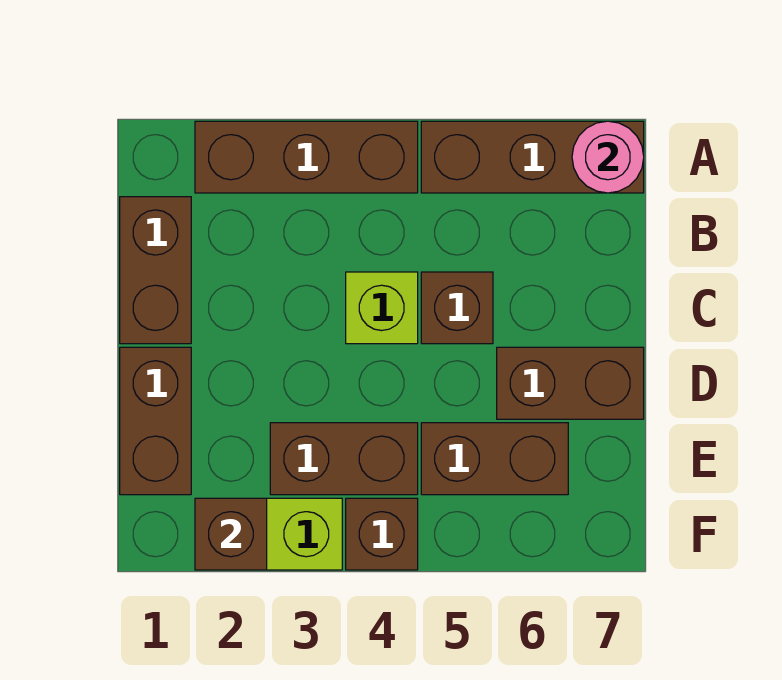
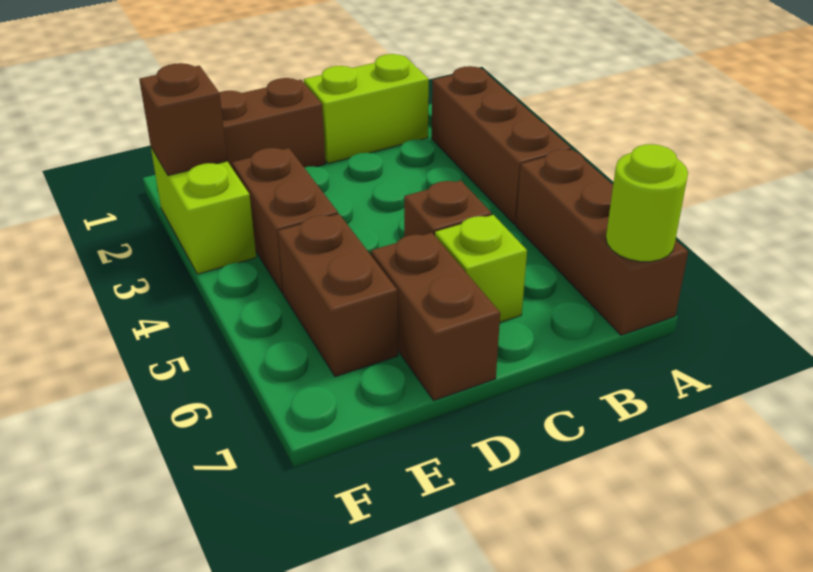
pink 1x1 round brick [572,121,644,193] -> lime 1x1 round brick [606,144,688,262]
brown 1x2 brick [120,197,191,344] -> lime 1x2 brick [304,54,429,164]
lime 1x1 brick [346,272,418,344] -> lime 1x1 brick moved to [435,215,527,322]
brown 1x1 brick [346,498,418,570] -> none

